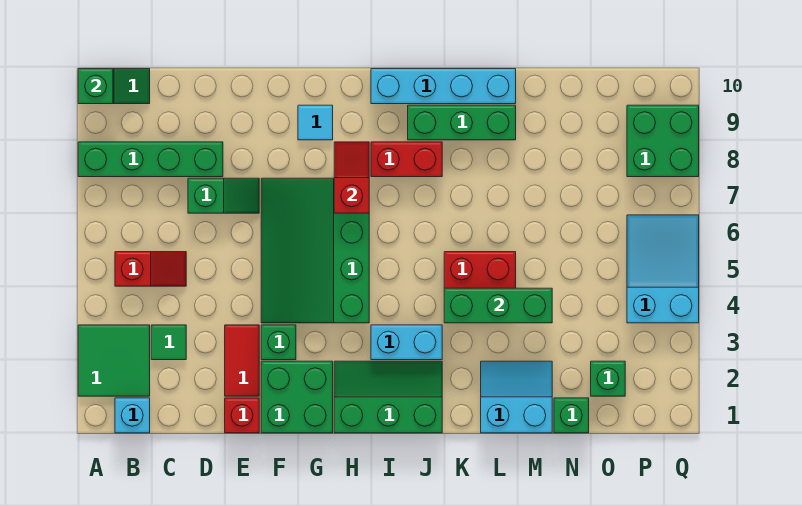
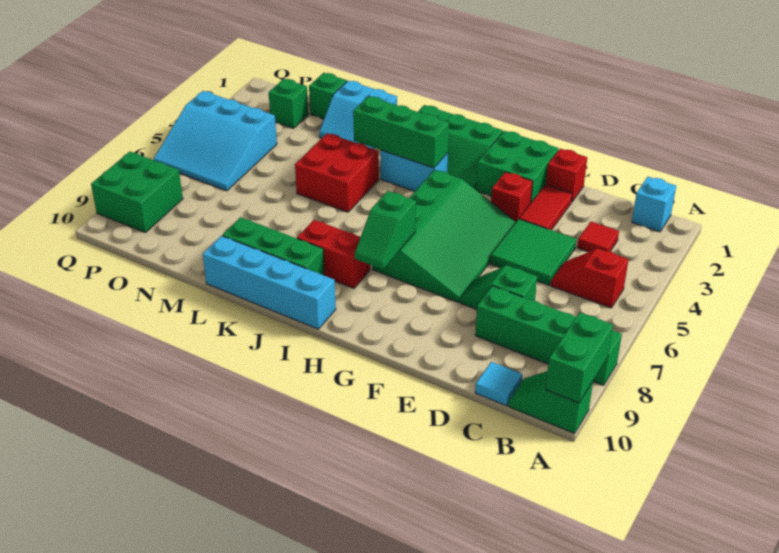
green 2x2 tile [78,325,150,396] -> green 2x2 tile moved to [490,219,576,285]
green 1x1 brick [78,69,113,104] -> green 1x2 brick [546,312,613,403]
green 1x1 tile [151,325,186,360] -> red 1x1 tile [577,222,619,252]
green 1x1 brick [261,325,296,360] -> red 1x1 brick [491,172,533,222]
cyan 1x1 tile [298,105,333,140] -> cyan 1x1 tile moved to [475,362,522,406]
red 1x2 slope [334,142,369,213] -> green 1x2 slope [355,191,416,269]
green 1x3 brick [444,288,552,323] -> green 1x3 brick moved to [353,96,449,168]
cyan 2x3 slope [627,215,699,323] -> cyan 3x3 slope [154,91,277,191]

